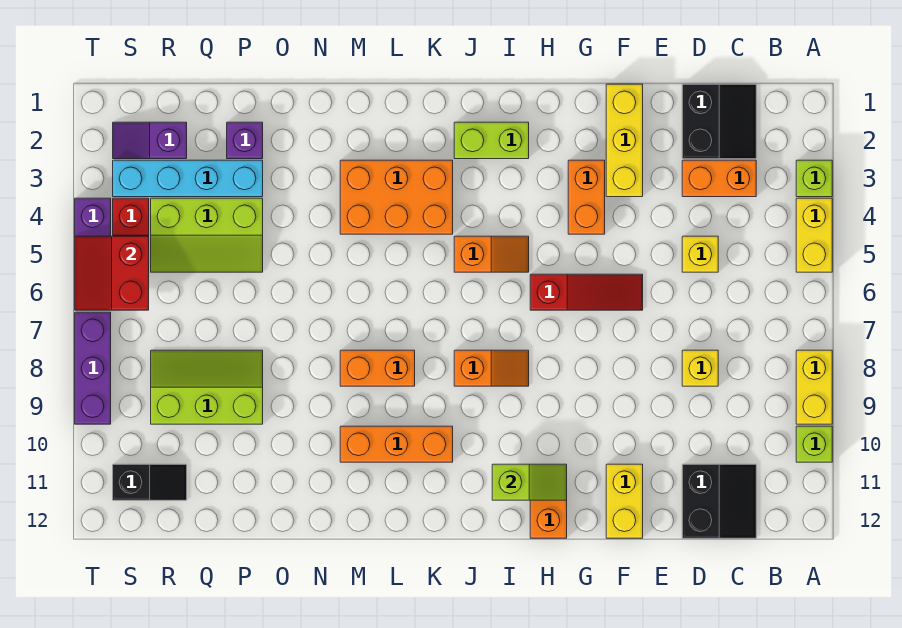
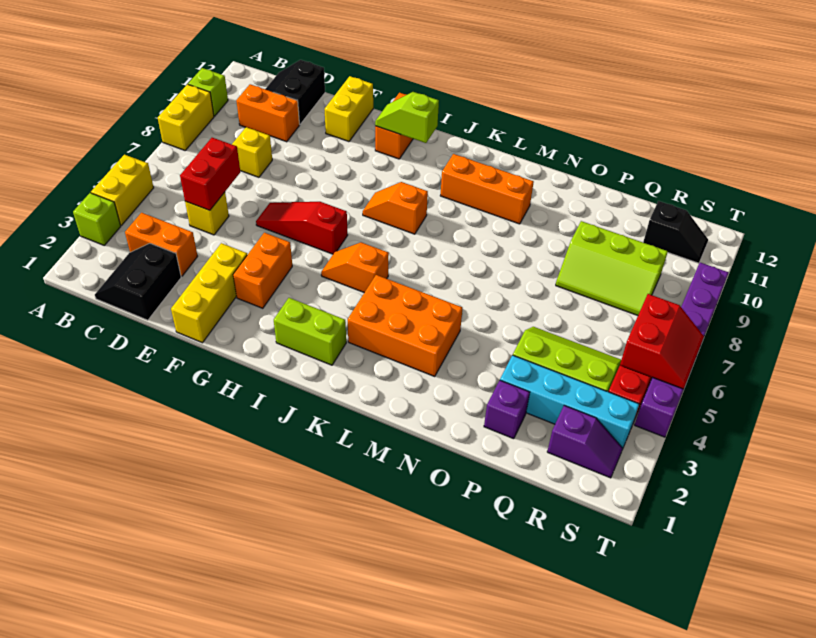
none -> red 1x2 brick [180,138,240,210]
orange 1x2 brick [340,350,415,386] -> orange 1x2 brick moved to [236,84,300,142]
black 1x2 slope [113,464,187,500] -> black 1x2 slope turned to [643,201,708,263]

